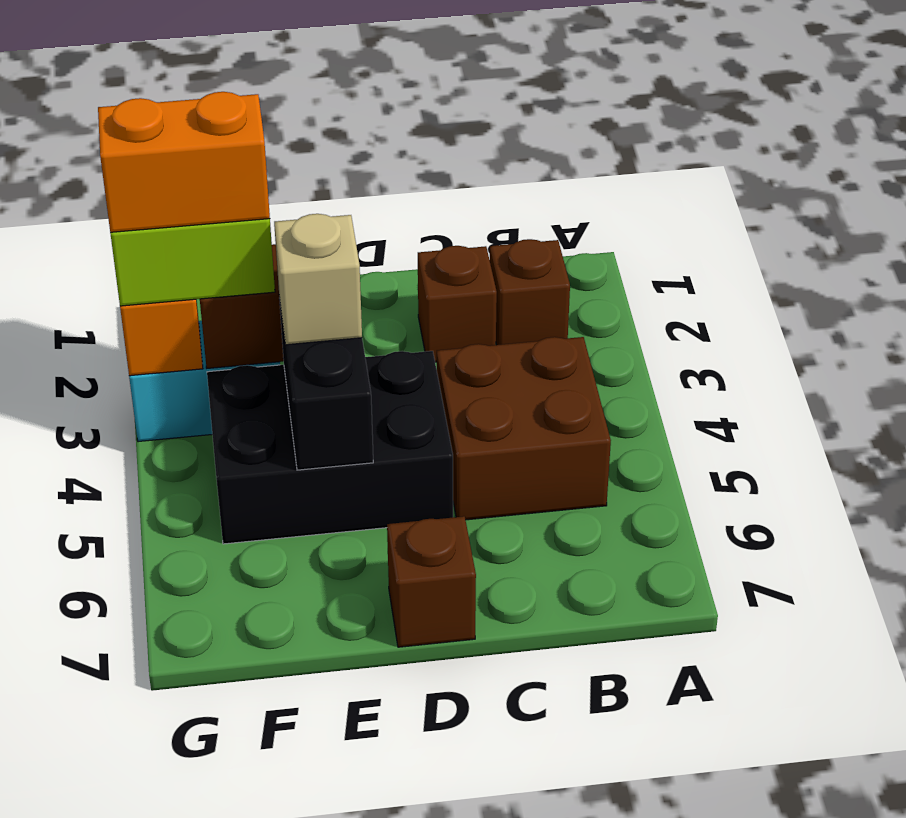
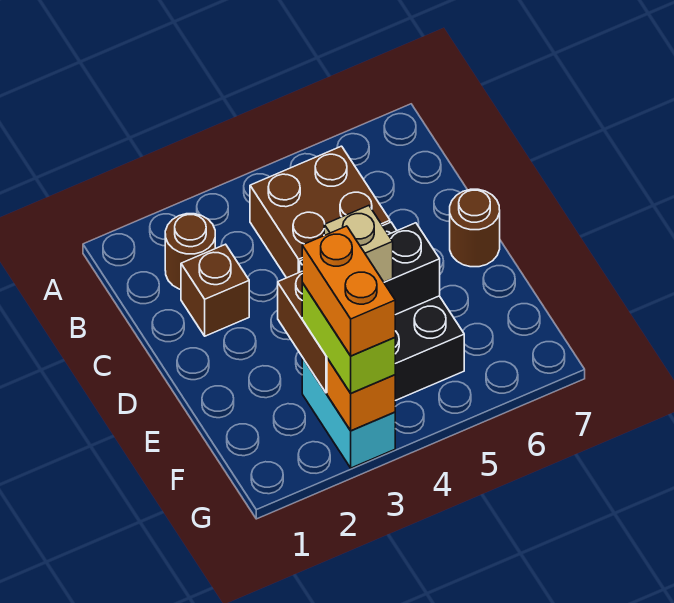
brown 1x1 brick [490,239,570,345] -> brown 1x1 round brick [165,214,215,290]
brown 1x1 brick [387,516,476,647] -> brown 1x1 round brick [450,189,500,267]

